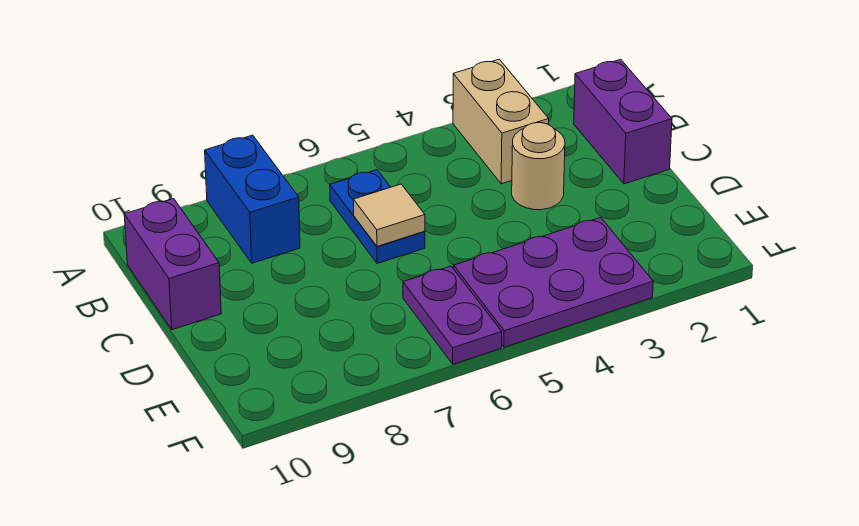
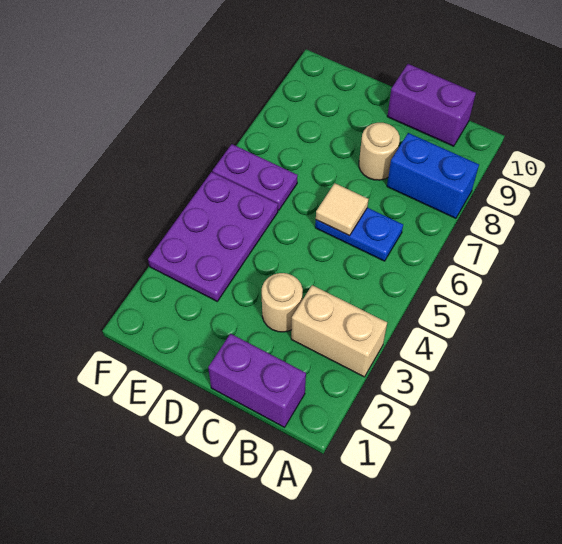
none -> tan 1x1 round brick [359,123,400,180]

